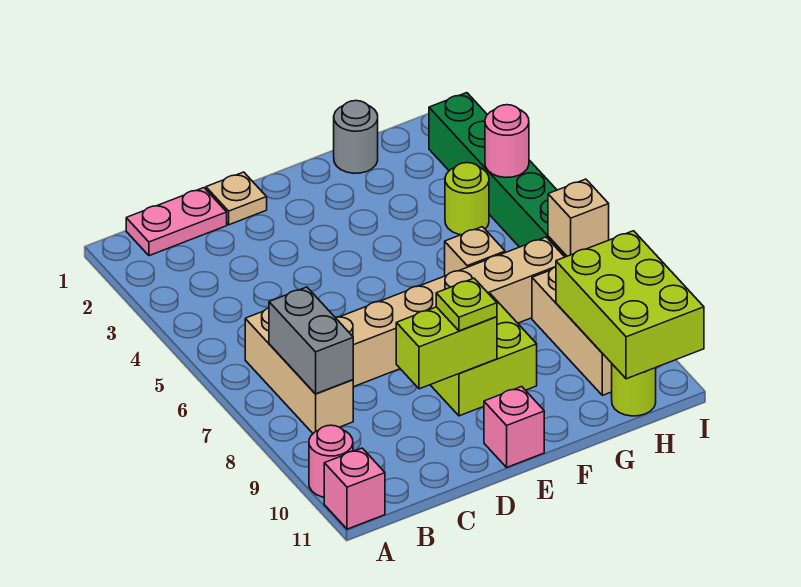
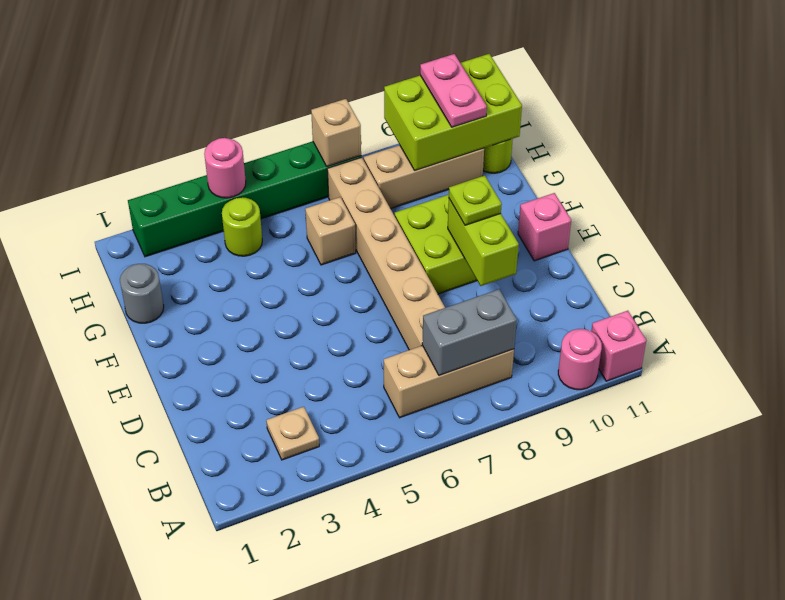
pink 1x2 plate [126,188,227,256] -> pink 1x2 plate moved to [420,54,487,127]
tan 1x1 plate [206,172,267,225] -> tan 1x1 plate moved to [266,407,319,460]

